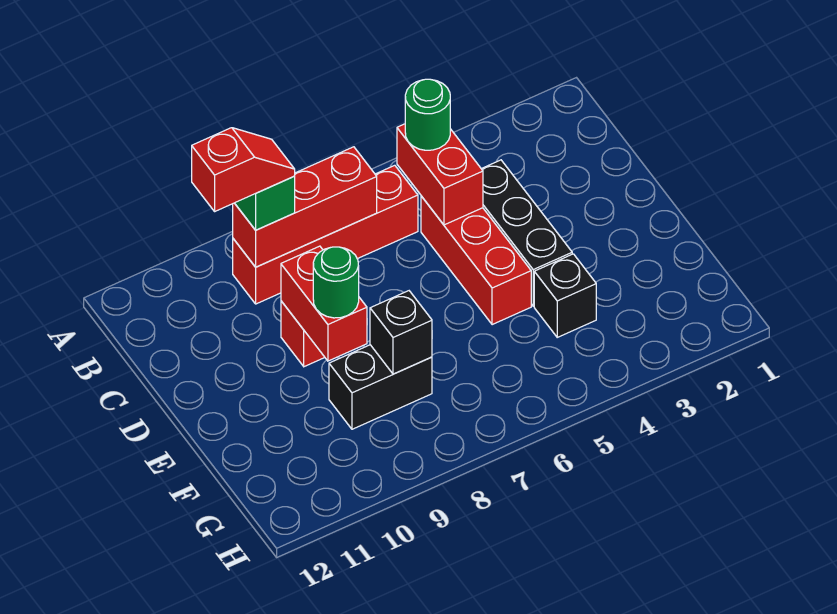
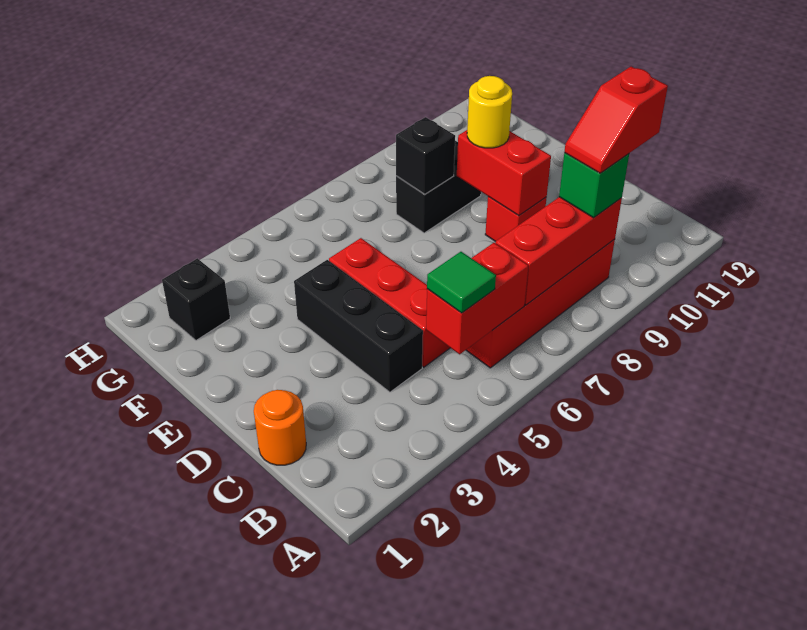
red 1x2 brick [397,124,483,225] -> red 1x2 brick turned to [426,243,528,354]
green 1x1 round brick [405,79,450,150] -> green 1x1 tile [427,252,496,313]
none -> orange 1x1 round brick [254,390,306,465]
green 1x1 round brick [313,247,359,318] -> yellow 1x1 round brick [467,76,512,148]
black 1x1 brick [534,254,596,337] -> black 1x1 brick moved to [162,258,230,340]

